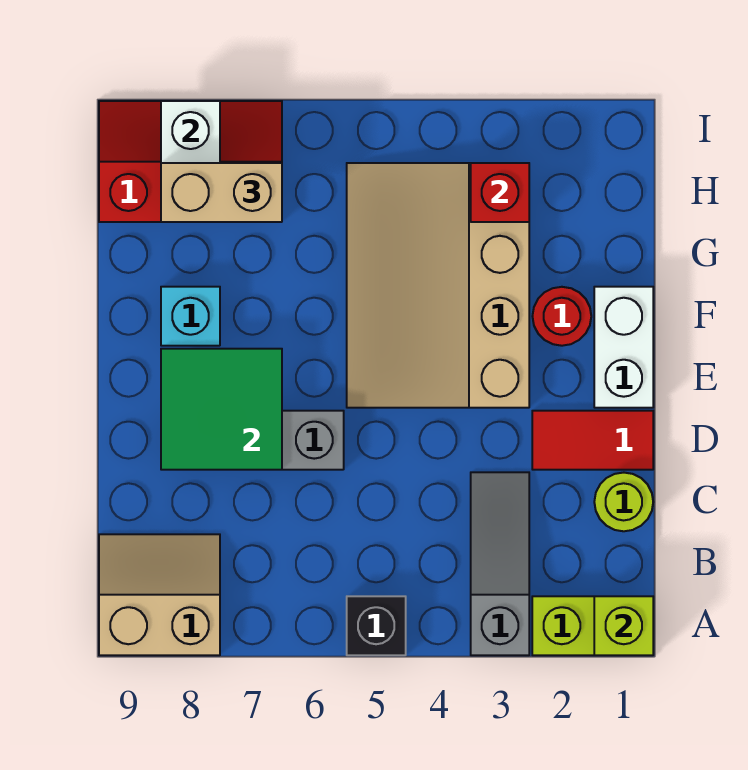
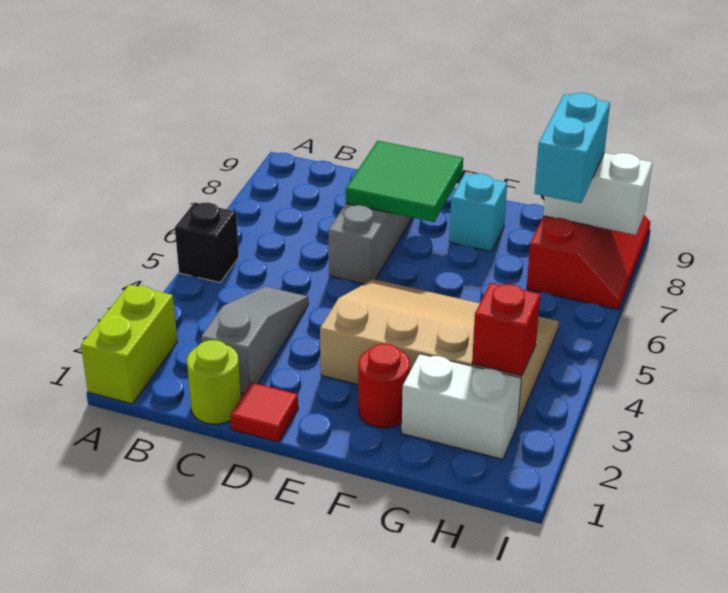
lime 1x1 brick [594,596,653,655] -> none
grey 1x3 slope [471,472,529,655] -> grey 1x3 slope turned to [201,286,308,394]
tan 2x2 slope [99,534,220,655] -> none
red 1x2 tile [532,411,653,470] -> red 1x1 tile [230,382,298,442]
white 1x2 brick [594,287,653,408] -> white 1x2 brick moved to [402,354,521,459]
tan 1x2 brick [161,163,282,222] -> cyan 1x2 brick [534,93,610,203]

